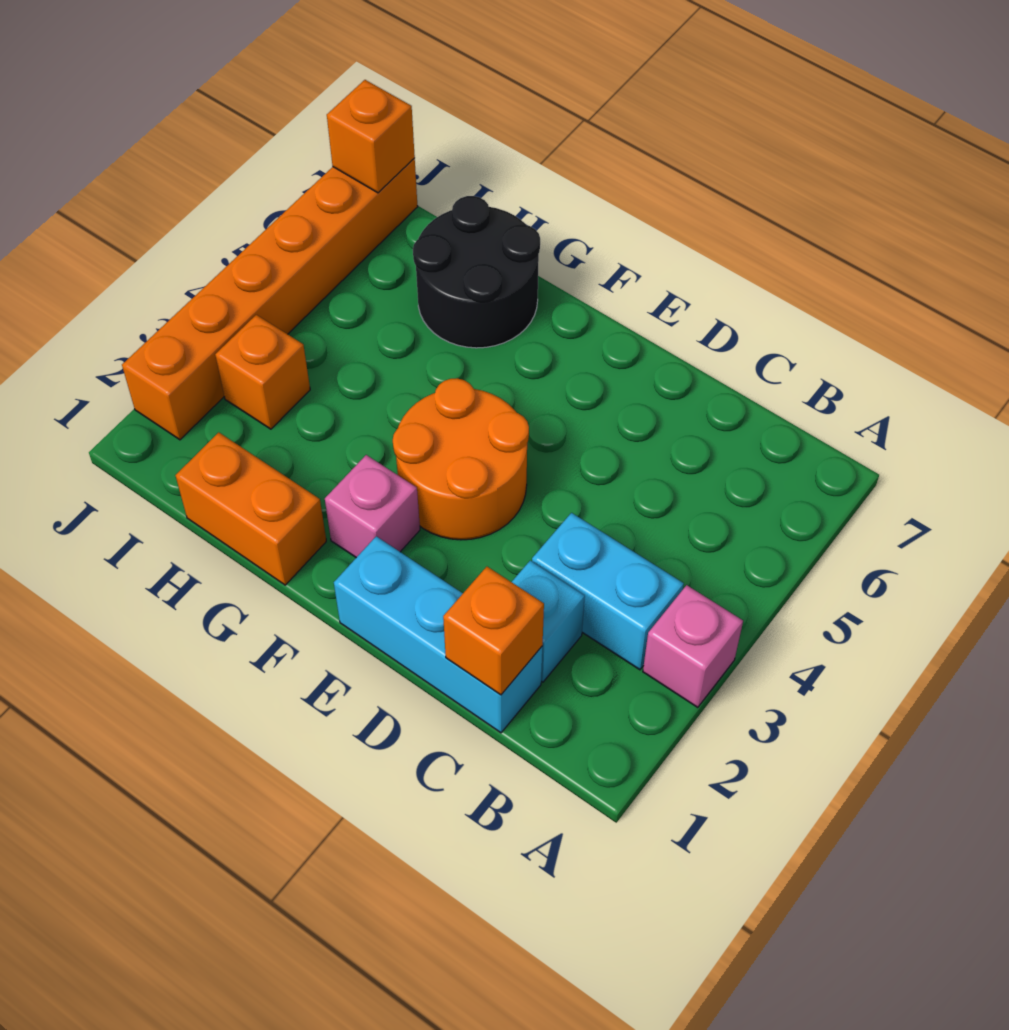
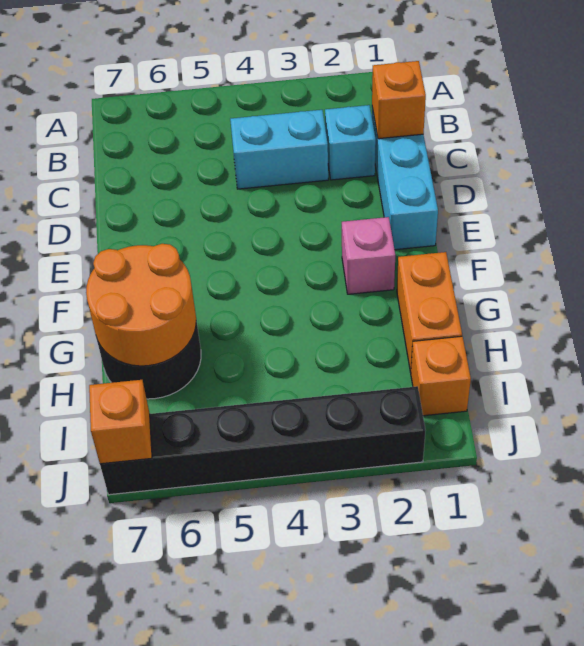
pink 1x1 brick [643,585,743,708] -> none
cyan 1x2 brick [532,513,684,670] -> cyan 1x2 brick turned to [230,110,328,189]
orange 2x2 round brick [393,378,529,540] -> orange 2x2 round brick moved to [86,244,196,366]
orange 1x1 brick [215,315,310,429] -> orange 1x1 brick moved to [411,336,471,416]
orange 1x6 brick [122,158,418,440] -> black 1x6 brick [100,386,425,495]

